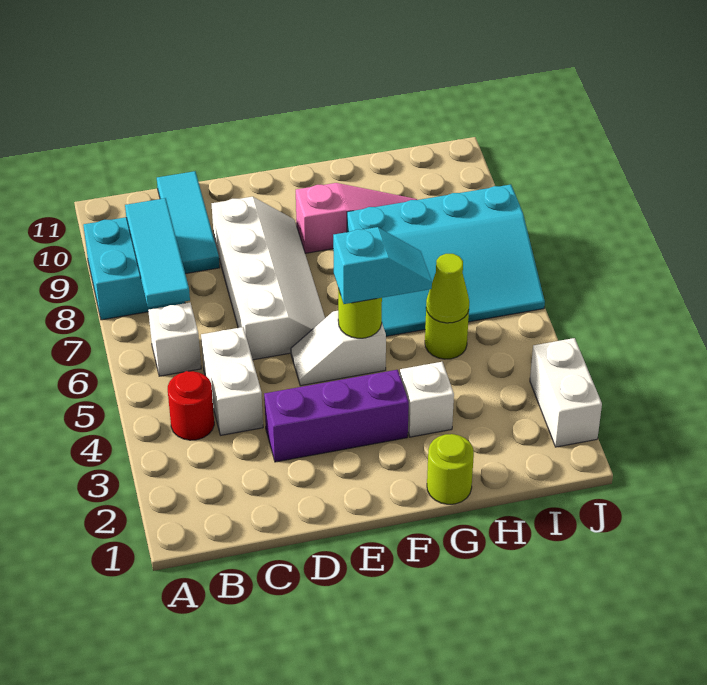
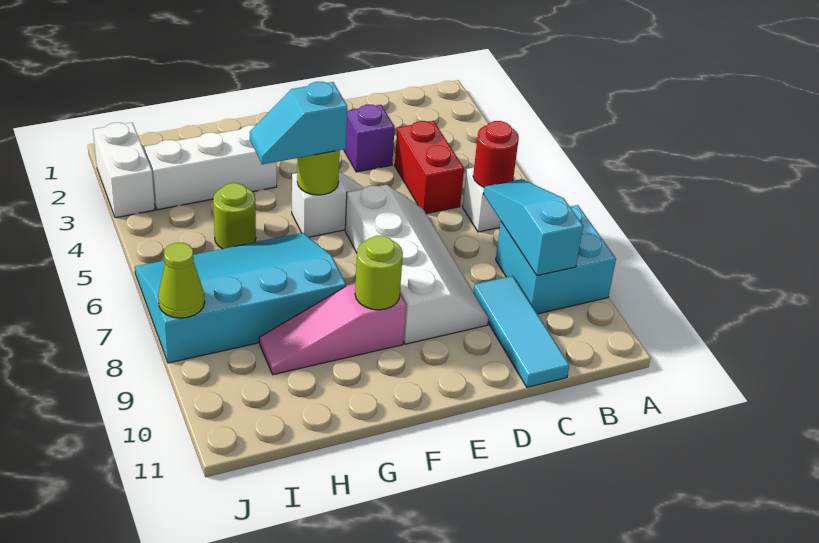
red 1x1 round brick [168,371,214,440] -> red 1x1 round brick moved to [473,121,519,187]
cyan 1x3 tile [125,198,190,308] -> cyan 1x3 slope [484,179,583,276]
white 1x2 brick [201,327,263,435] -> red 1x2 brick [395,121,464,214]
purple 1x3 brick [264,370,409,462] -> purple 1x1 brick [344,105,395,172]
white 2x4 slope [212,197,325,360] -> white 2x4 slope turned to [345,184,488,344]
lime 1x1 round brick [427,434,474,504] -> lime 1x1 round brick moved to [355,236,403,310]
white 1x1 brick [400,362,454,437] -> white 1x3 brick [144,125,277,210]
lime 1x1 cone [426,254,469,323] -> lime 1x1 cone moved to [158,243,205,318]

